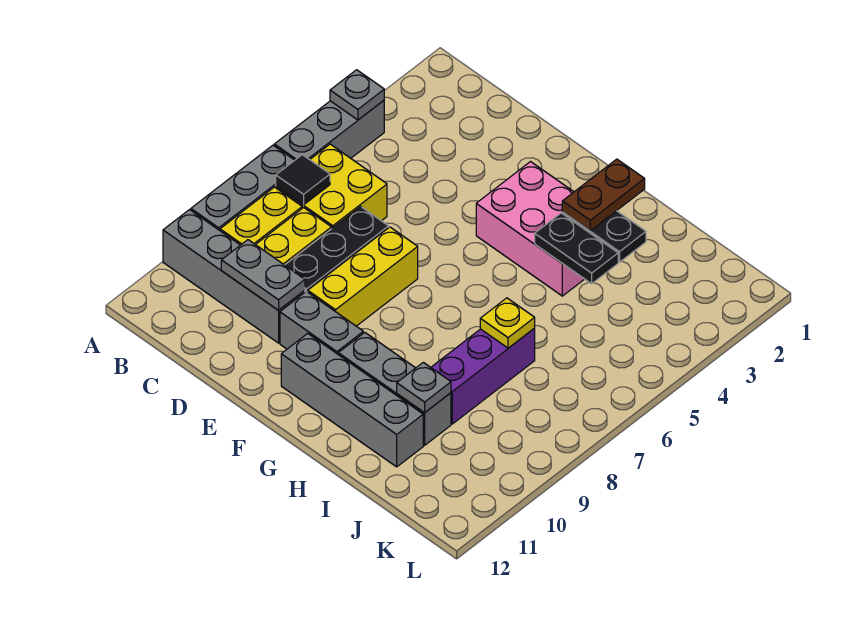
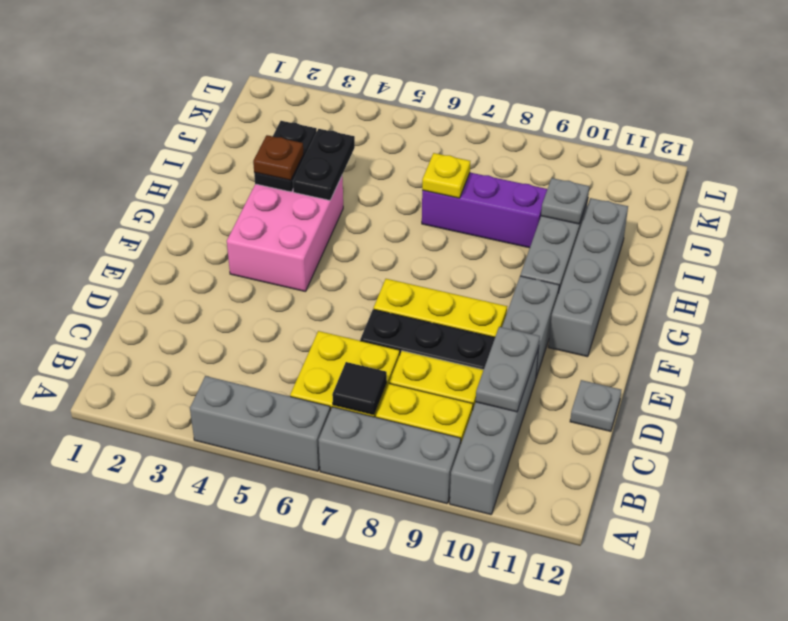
grey 1x1 plate [330,70,384,120] -> grey 1x1 plate moved to [570,380,621,431]
brown 1x2 plate [562,159,645,231] -> brown 1x1 plate [253,135,304,180]

